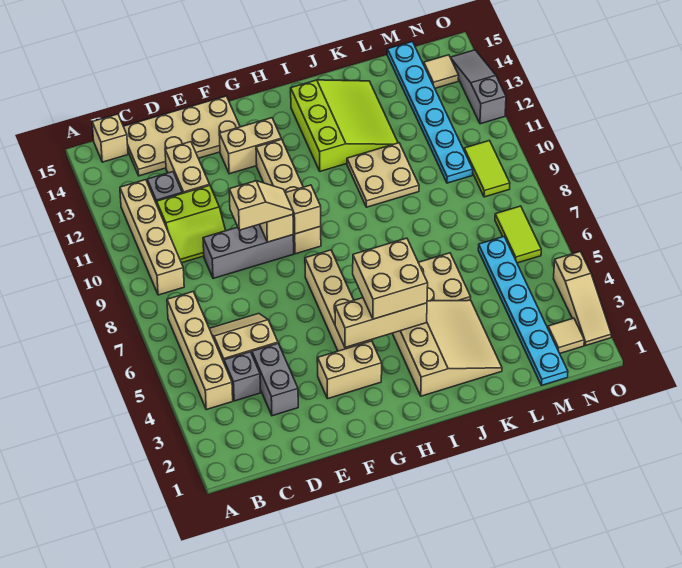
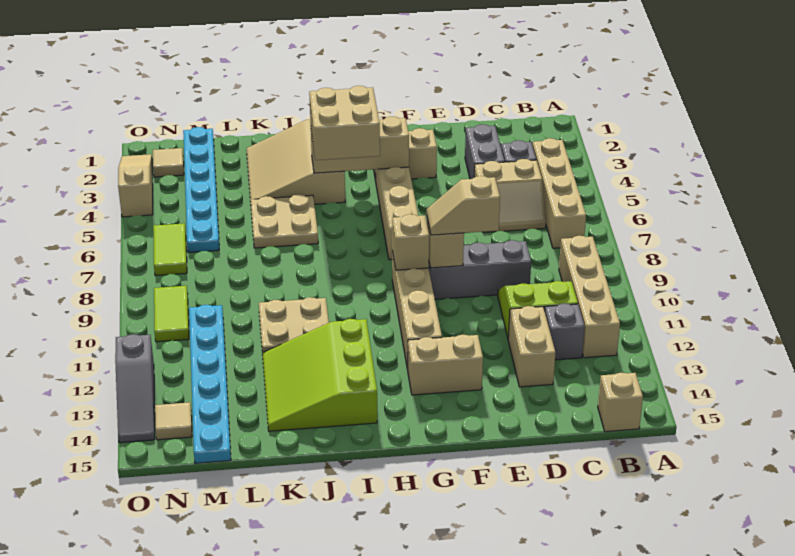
tan 2x4 plate [123,96,240,176] -> none

